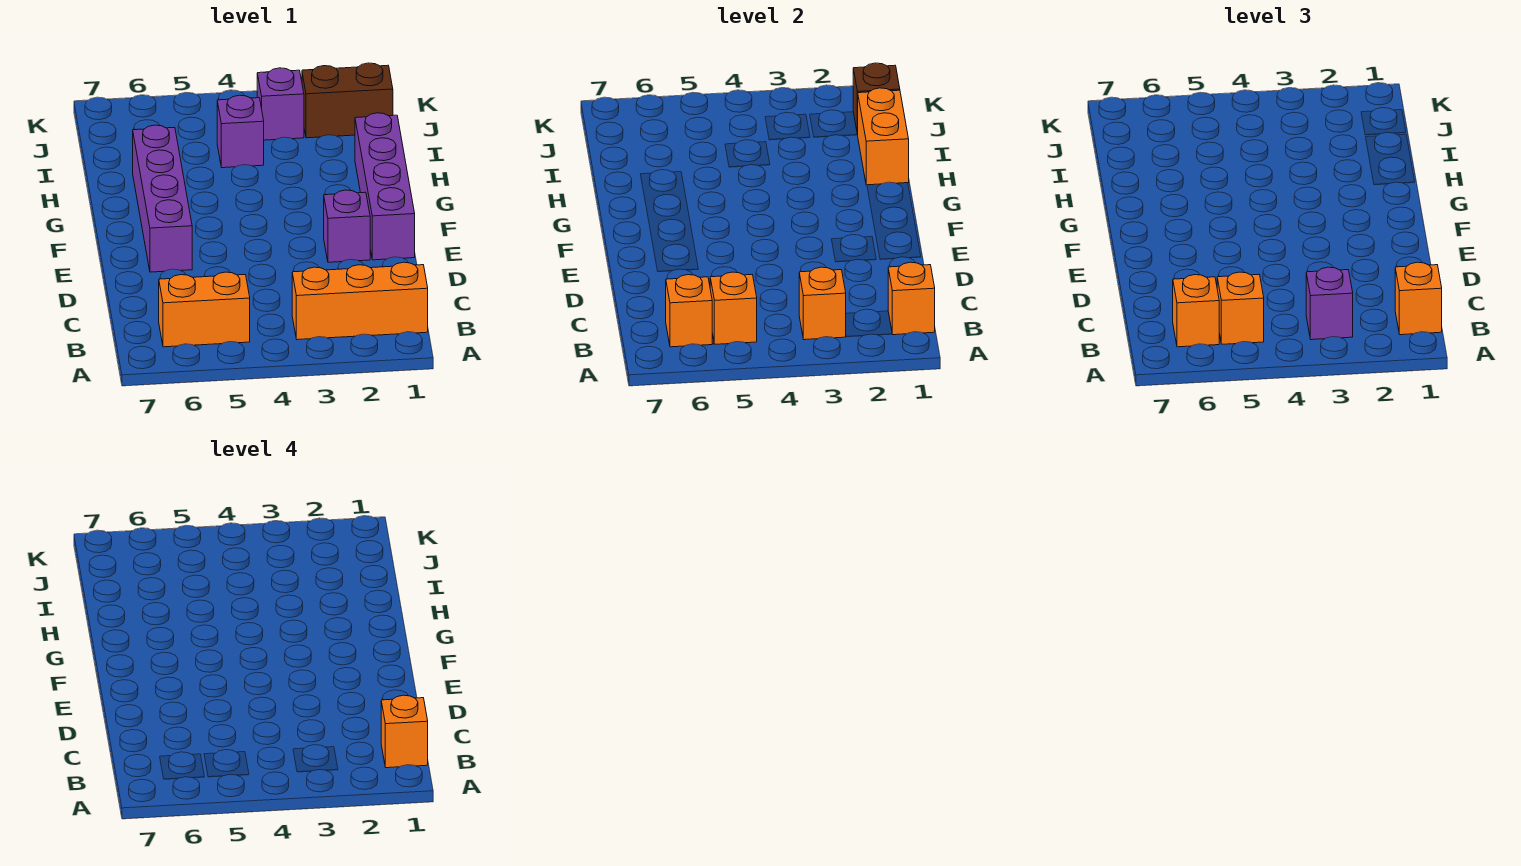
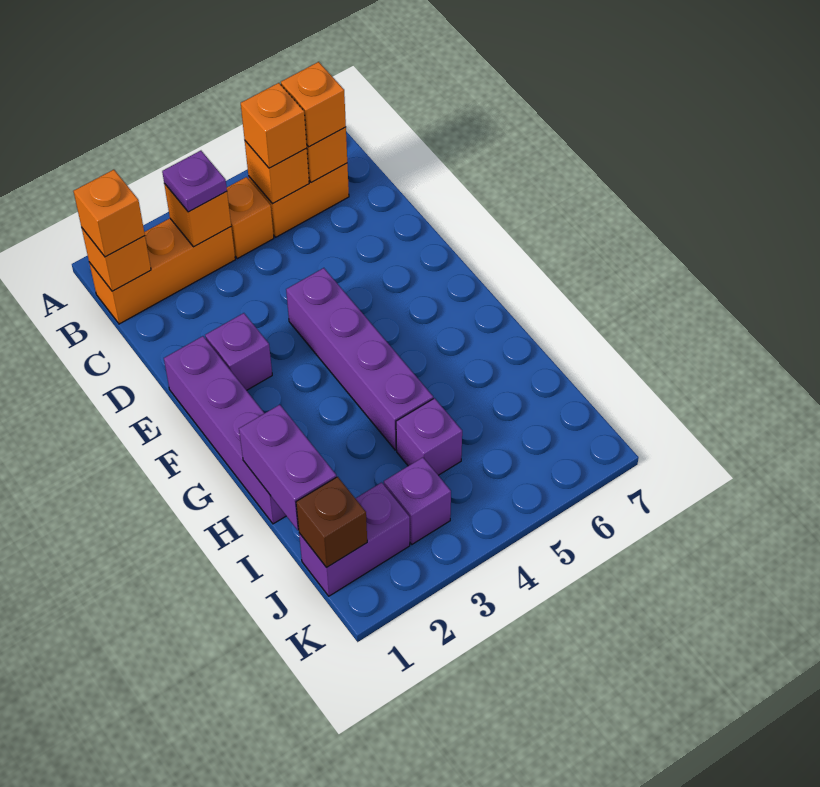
orange 1x1 brick [381,695,428,768] -> orange 1x1 brick moved to [227,177,274,259]
purple 1x1 brick [1306,267,1353,340] -> purple 1x1 plate [162,151,227,212]
purple 1x4 brick [133,125,192,272] -> purple 1x4 brick moved to [286,268,433,450]
orange 1x2 brick [858,88,909,185] -> purple 1x2 brick [239,405,336,530]
brown 1x2 brick [302,63,393,138] -> purple 1x2 brick [299,483,410,596]

